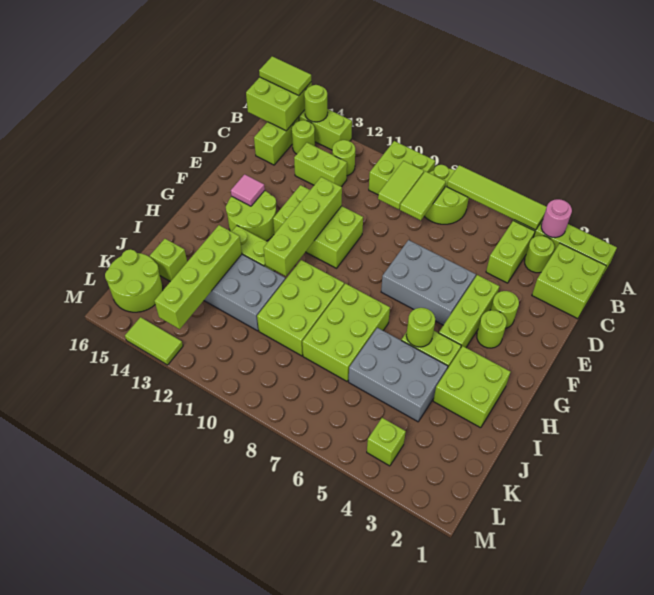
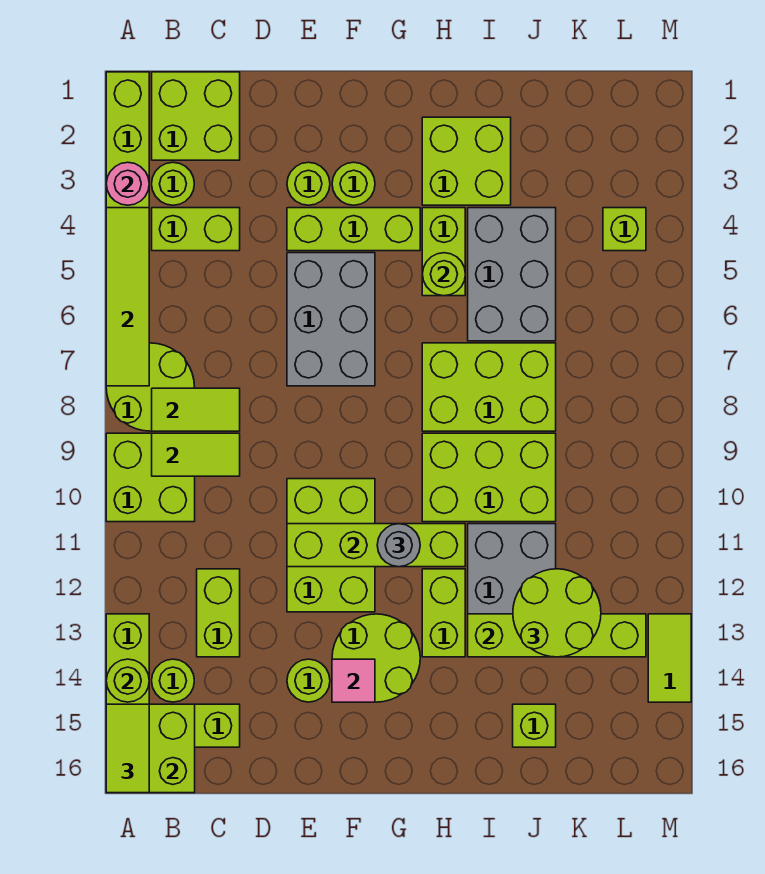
lime 1x1 round brick [332,140,355,176] -> lime 1x1 round brick moved to [287,659,330,702]
none -> grey 1x1 round brick [377,524,420,567]
lime 2x2 round brick [105,249,163,312] -> lime 2x2 round brick moved to [513,569,601,657]

